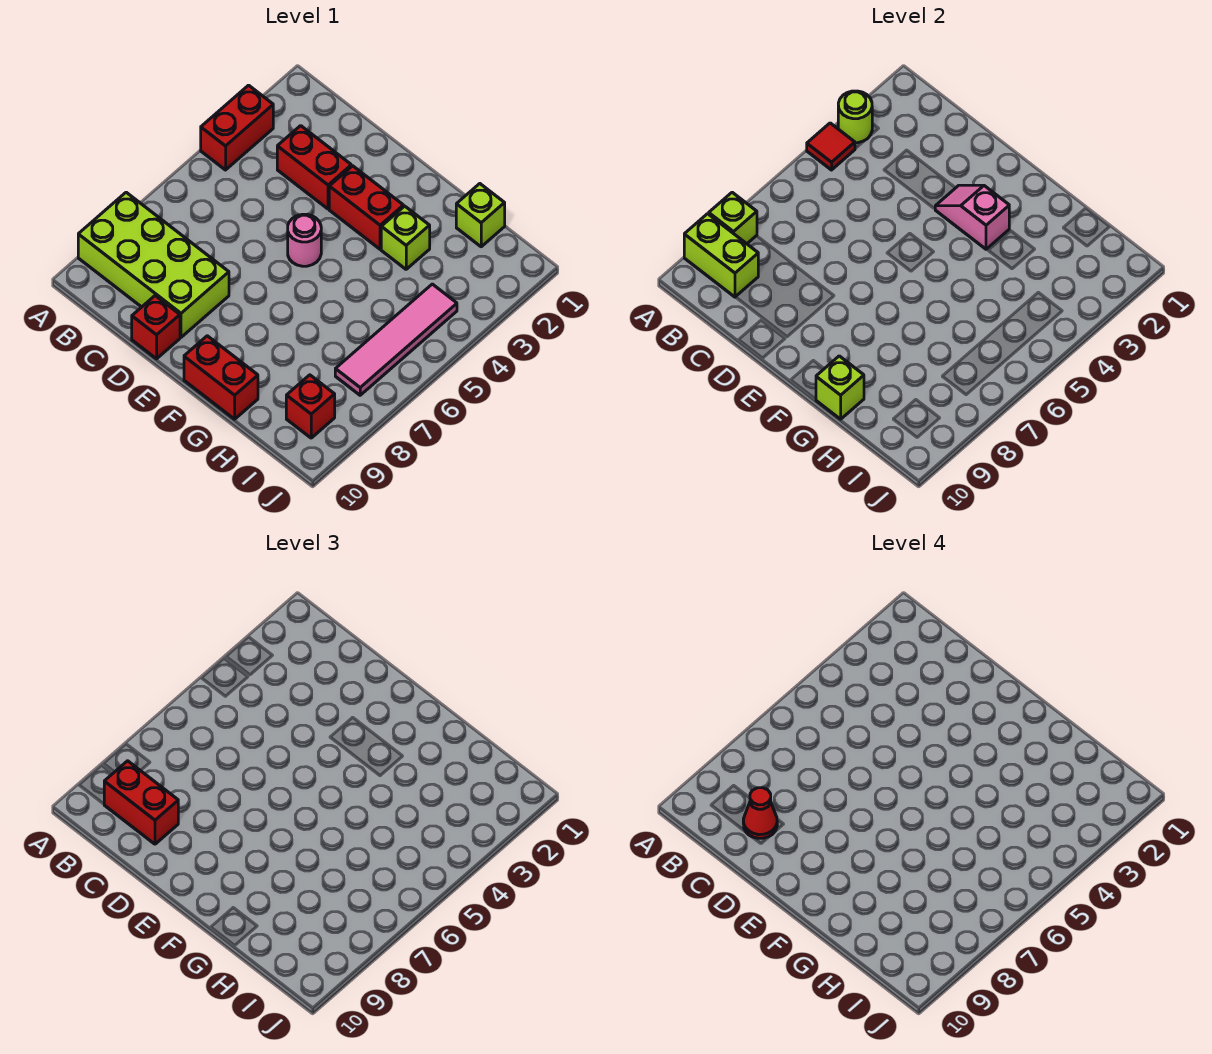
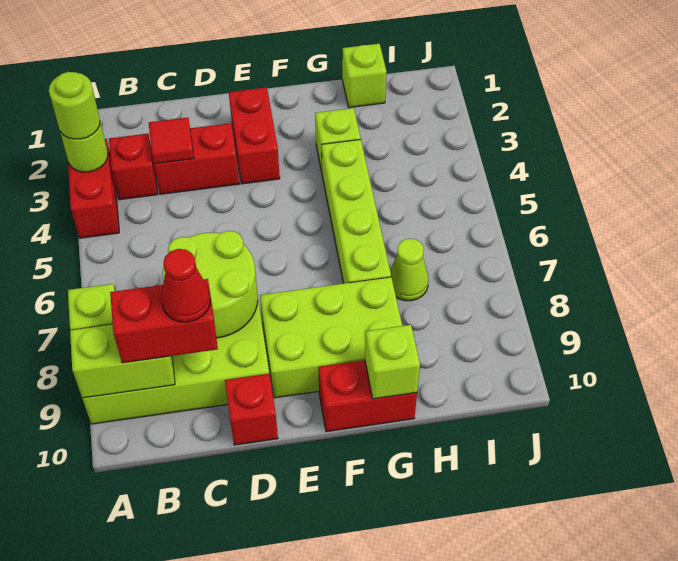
none -> lime 1x1 round brick [49,72,100,139]
red 1x1 tile [807,123,855,170] -> red 1x1 tile moved to [149,118,194,164]
none -> lime 2x2 round brick [163,231,258,338]
red 1x2 brick [329,166,403,249] -> red 1x2 brick turned to [229,87,280,184]
pink 1x2 slope [935,185,1009,249] -> none
pink 1x1 round brick [288,214,321,266] -> none
none -> lime 2x3 brick [260,277,402,398]
none -> lime 1x4 brick [322,139,391,283]
none -> lime 1x1 cone [390,239,429,301]
pink 1x4 tile [335,284,457,395] -> none
red 1x1 brick [286,375,335,438] -> red 1x1 brick moved to [109,134,158,200]

